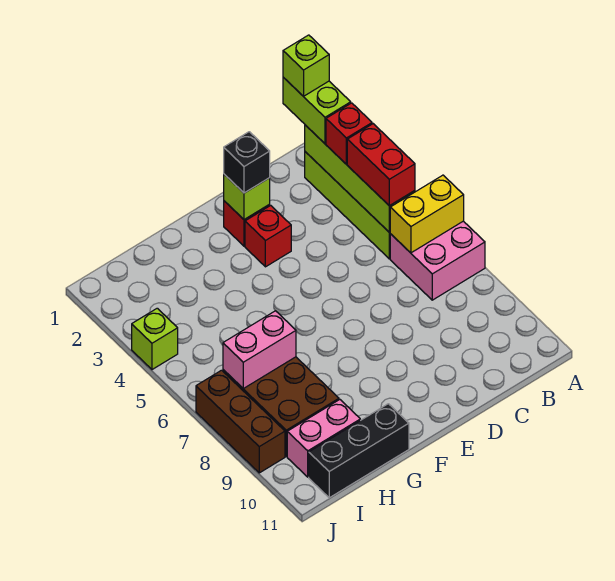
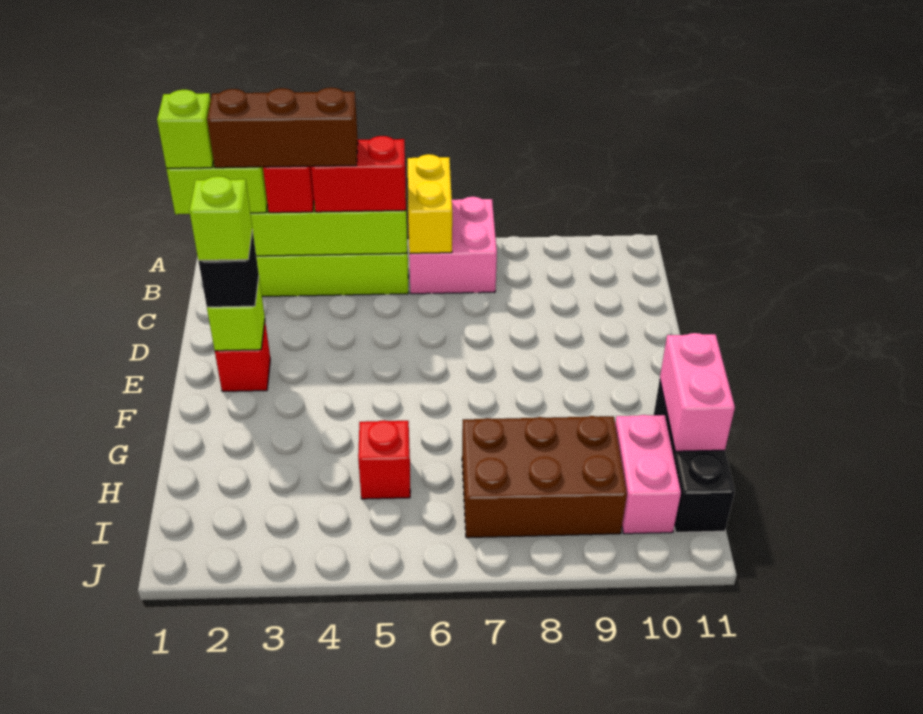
red 1x1 brick [245,206,291,267] -> red 1x1 brick moved to [358,420,410,499]
pink 1x2 brick [223,311,296,388] -> pink 1x2 brick moved to [660,333,735,451]
lime 1x1 brick [132,308,178,370] -> lime 1x1 brick moved to [189,176,252,261]
brown 1x3 brick [196,370,285,473] -> brown 1x3 brick moved to [207,88,358,168]

